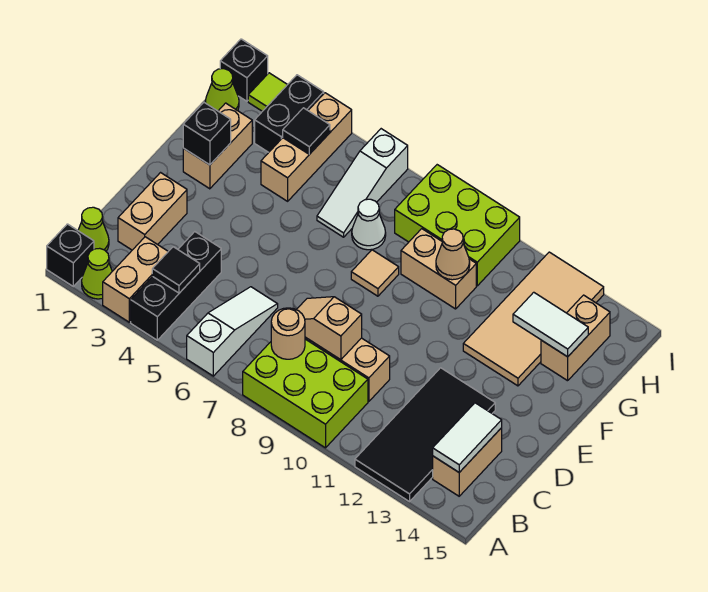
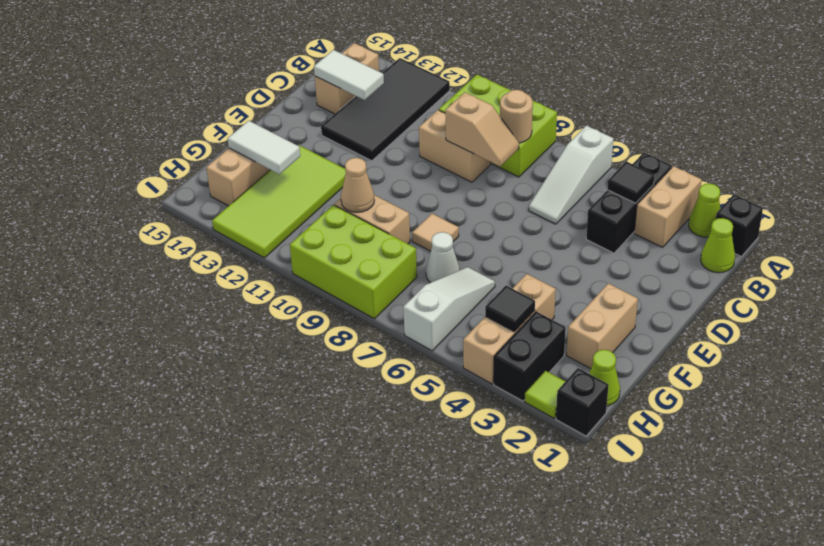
white 1x2 tile [433,403,502,472] -> white 1x2 tile turned to [314,50,384,100]
tan 1x2 brick [118,173,187,250] -> none
black 1x1 brick [183,103,231,165] -> none
tan 2x4 tile [463,252,604,386] -> lime 2x4 tile [212,145,346,258]

